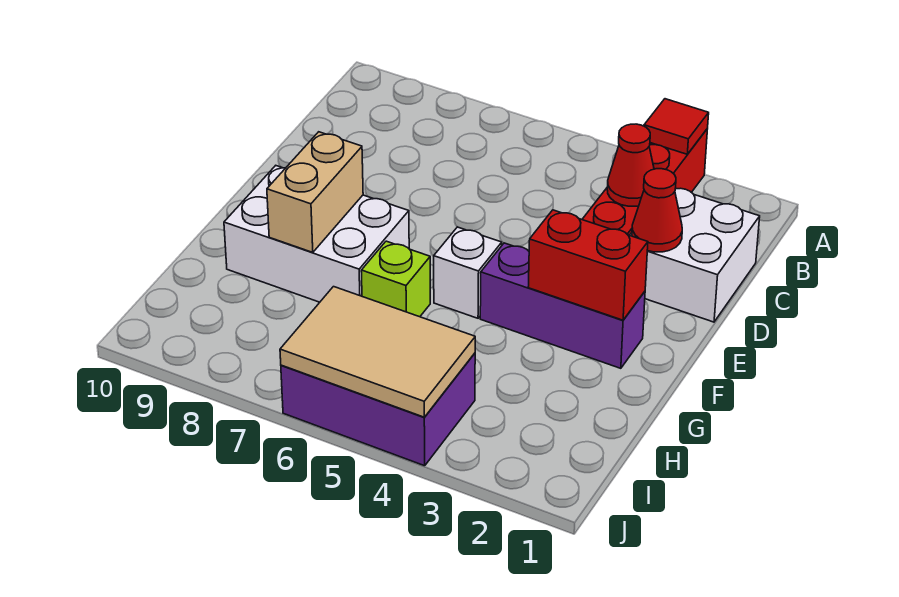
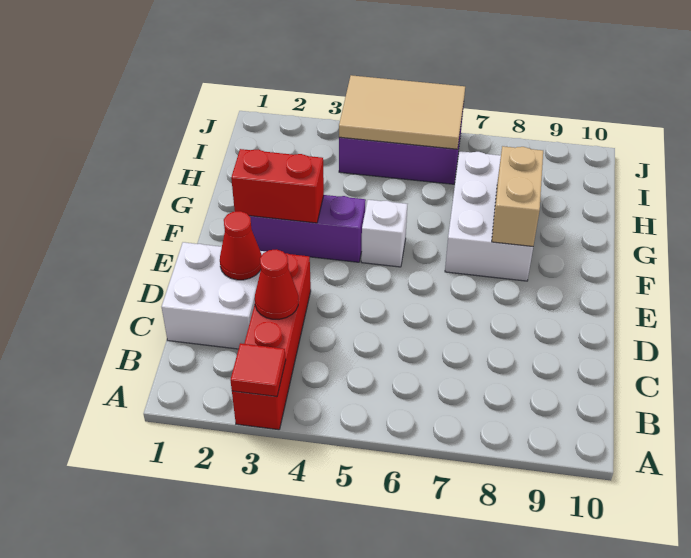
white 2x3 brick [224,166,409,302] -> white 2x3 brick turned to [445,151,533,281]
lime 1x1 brick [361,241,430,317] -> none

